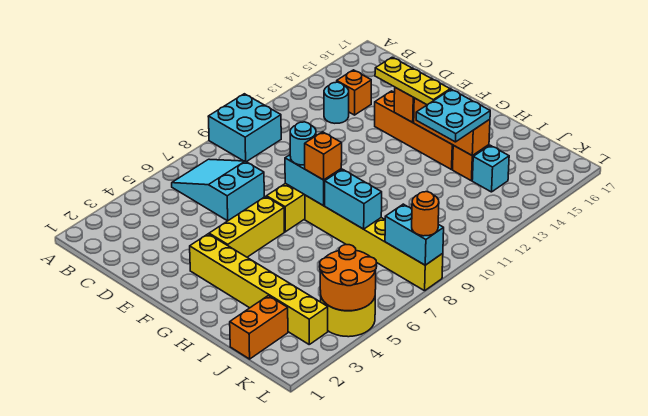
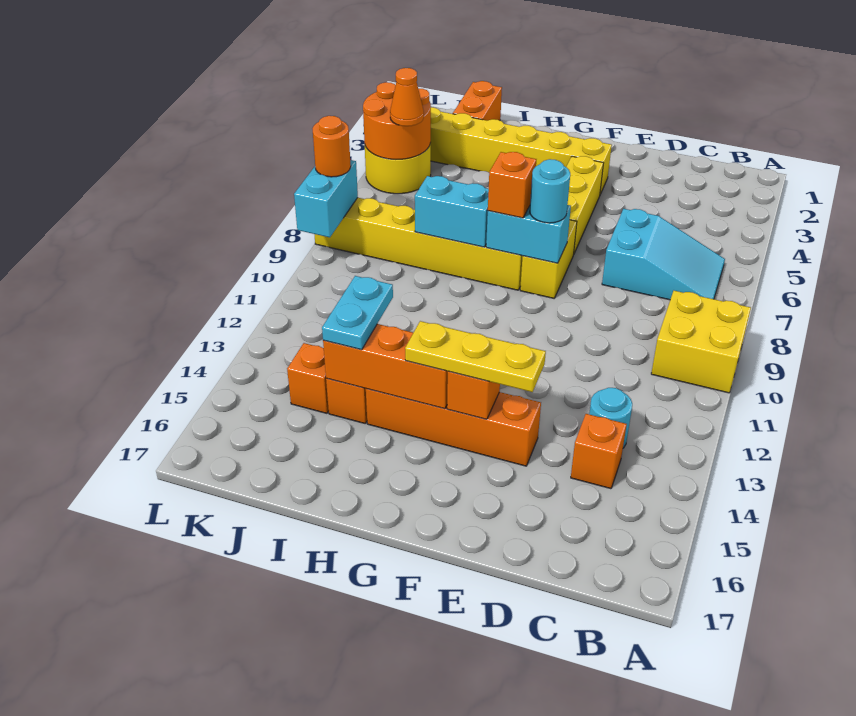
cyan 2x2 brick [208,94,281,162] -> yellow 2x2 brick [651,291,751,393]
cyan 2x2 plate [416,89,490,142] -> cyan 1x2 plate [322,276,393,350]
cyan 1x1 brick [472,145,509,192] -> orange 1x1 brick [287,343,329,413]
none -> orange 1x1 cone [390,68,424,126]
cyan 1x2 brick [385,204,444,265] -> cyan 1x2 brick turned to [294,160,358,237]

